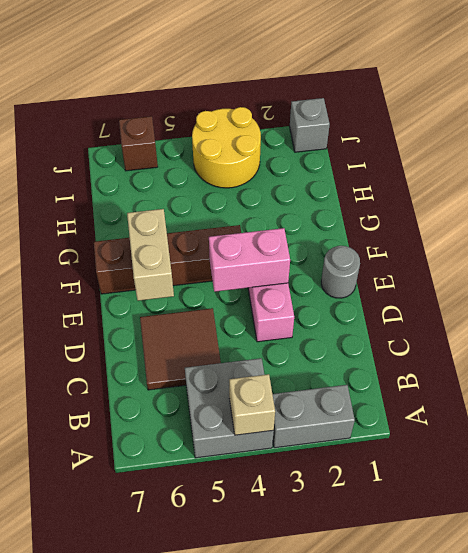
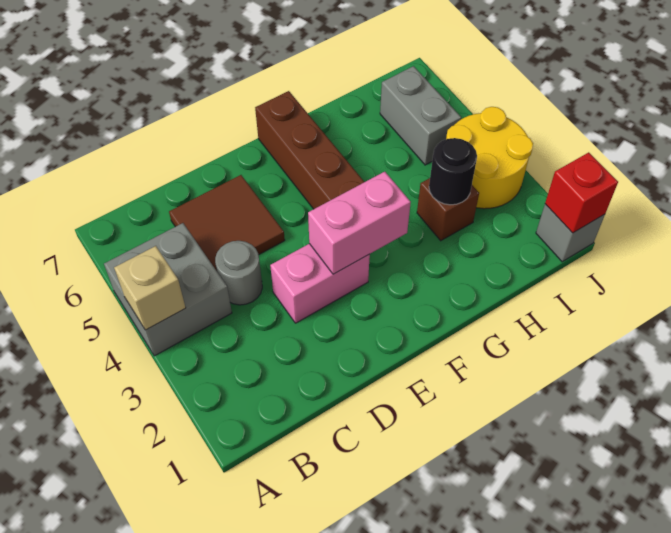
grey 1x2 brick [272,385,355,448] -> grey 1x2 brick moved to [380,66,461,165]
grey 1x1 round brick [321,246,360,298] -> grey 1x1 round brick moved to [215,241,262,305]
pink 1x2 brick [209,228,290,292] -> pink 1x2 brick turned to [308,172,411,274]
tan 1x2 brick [127,209,174,301] -> none
none -> black 1x1 round brick [429,138,477,205]
none -> red 1x1 brick [545,152,618,233]
brown 1x1 brick [119,116,158,171] -> brown 1x1 brick moved to [417,178,479,241]

